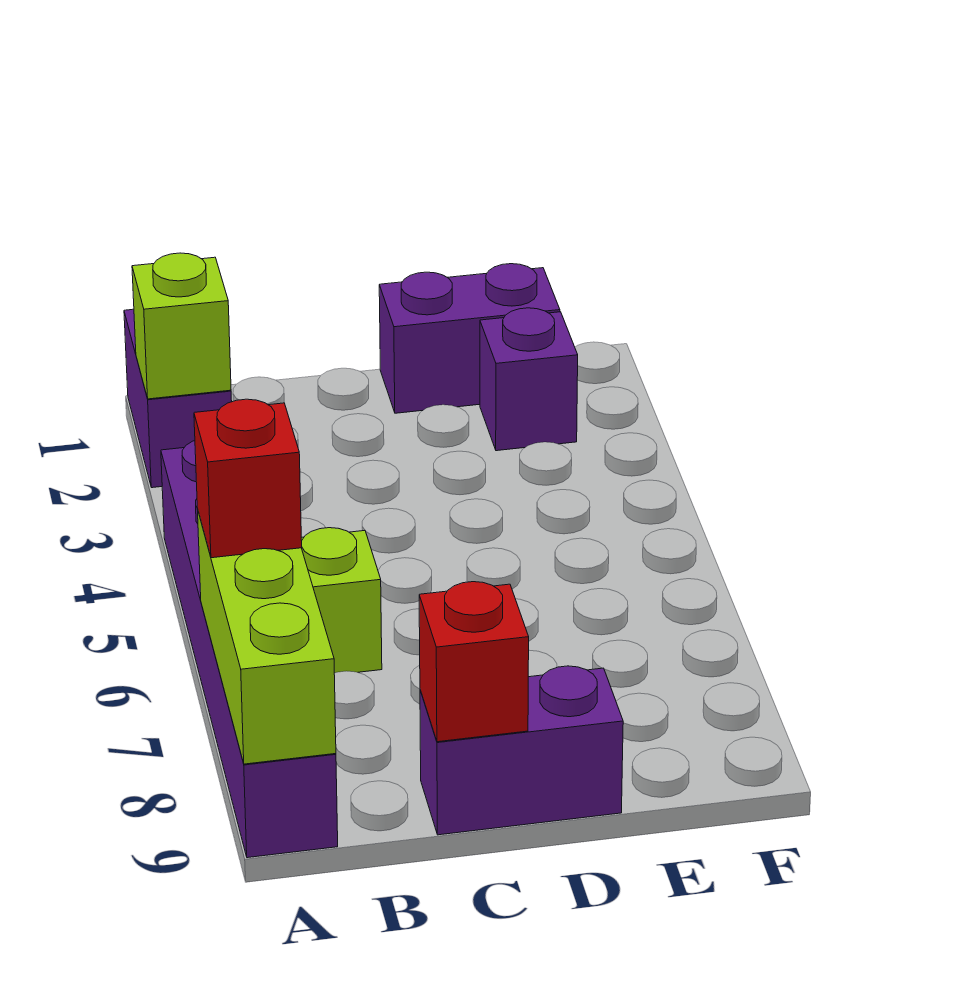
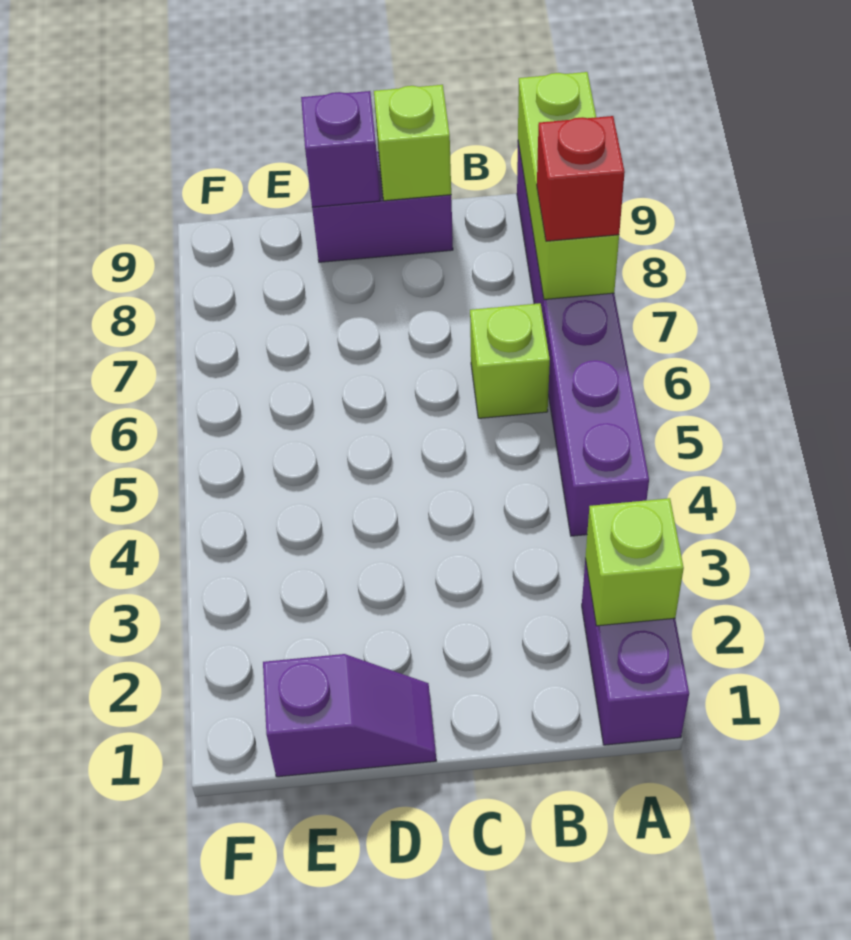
red 1x1 brick [419,582,529,742] -> lime 1x1 brick [374,85,451,201]
purple 1x2 brick [379,264,560,413] -> purple 1x2 slope [263,654,436,777]
purple 1x1 brick [480,308,578,451] -> purple 1x1 brick moved to [301,91,380,207]

